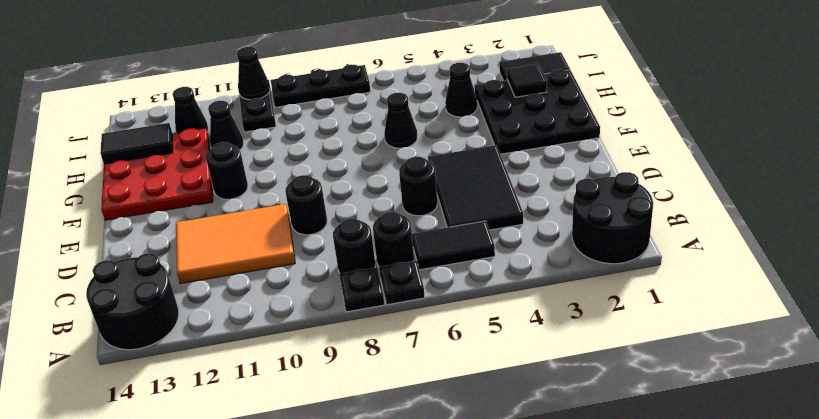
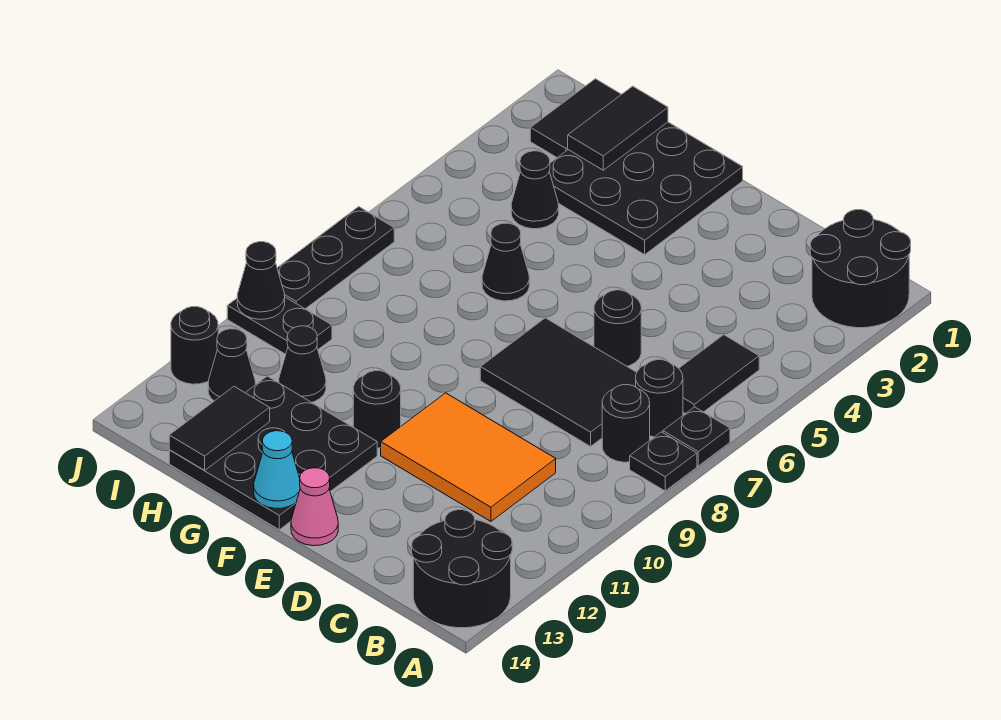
black 2x3 tile [428,145,523,230] -> black 2x3 tile moved to [480,318,637,446]
orange 2x3 tile [176,204,295,284] -> orange 2x3 tile turned to [381,393,556,521]
black 1x1 round brick [285,175,327,235] -> black 1x1 round brick moved to [171,307,218,384]
none -> pink 1x1 cone [291,468,338,546]
red 3x3 plate [101,128,213,220] -> black 3x3 plate [169,376,377,530]
none -> cyan 1x1 cone [254,431,300,508]
black 1x1 tile [507,64,547,97] -> black 1x2 tile [568,86,668,170]

